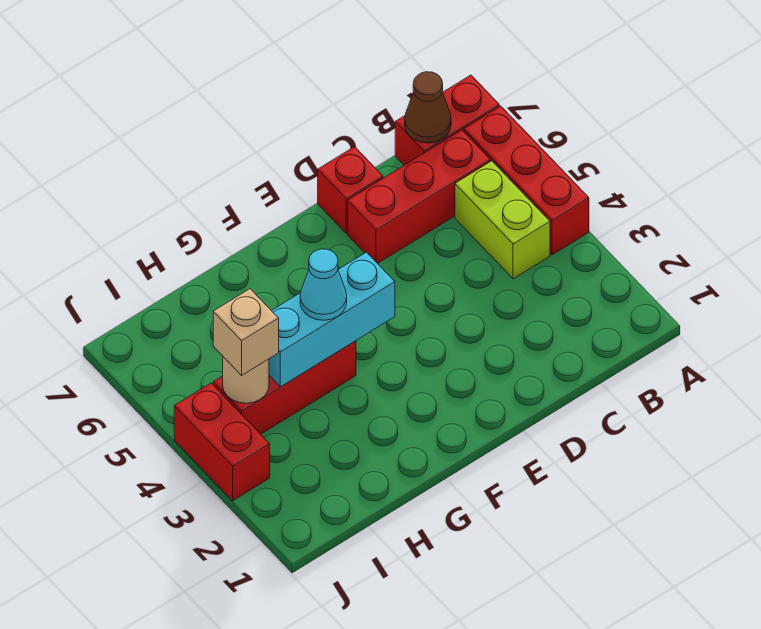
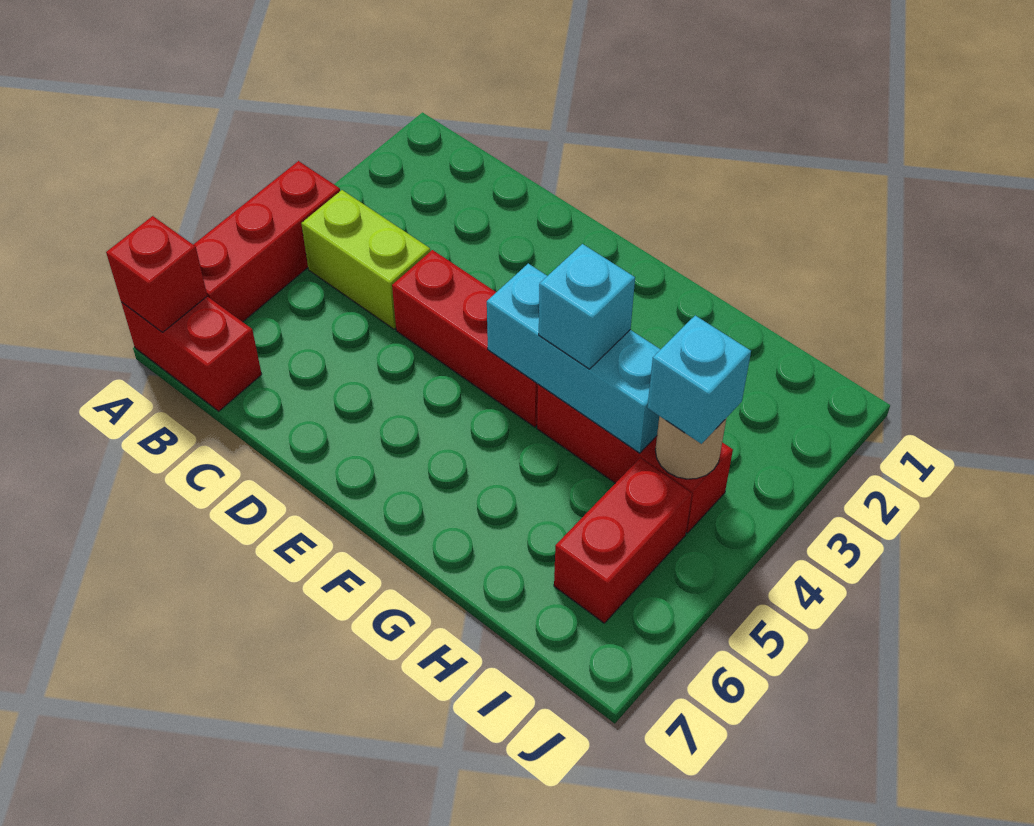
lime 1x2 brick [455,161,550,279] -> lime 1x2 brick turned to [301,190,430,329]
red 1x3 brick [348,130,490,264] -> red 1x3 brick moved to [392,250,538,427]
brown 1x1 cone [405,72,451,143] -> none
red 1x1 brick [318,147,383,233] -> red 1x1 brick moved to [106,216,207,332]
cyan 1x1 cone [300,249,347,320] -> cyan 1x1 brick [539,244,635,369]
tan 1x1 brick [213,289,279,375] -> cyan 1x1 brick [647,315,751,444]
red 1x2 brick [174,383,270,501] -> red 1x2 brick moved to [554,458,692,623]

